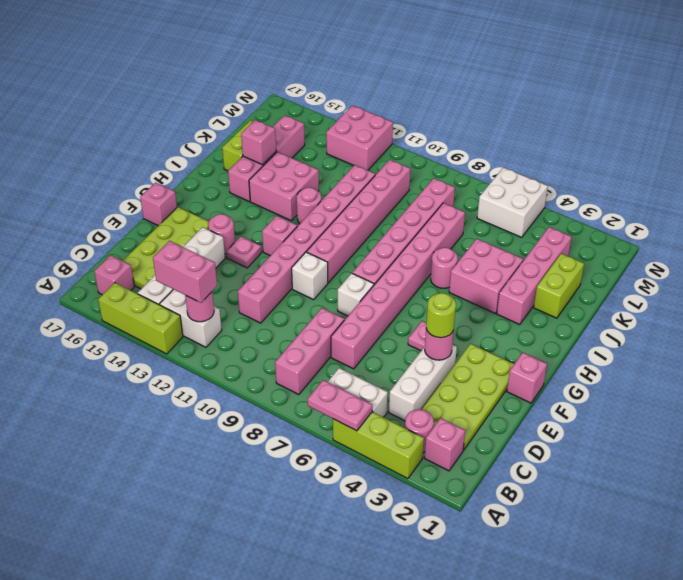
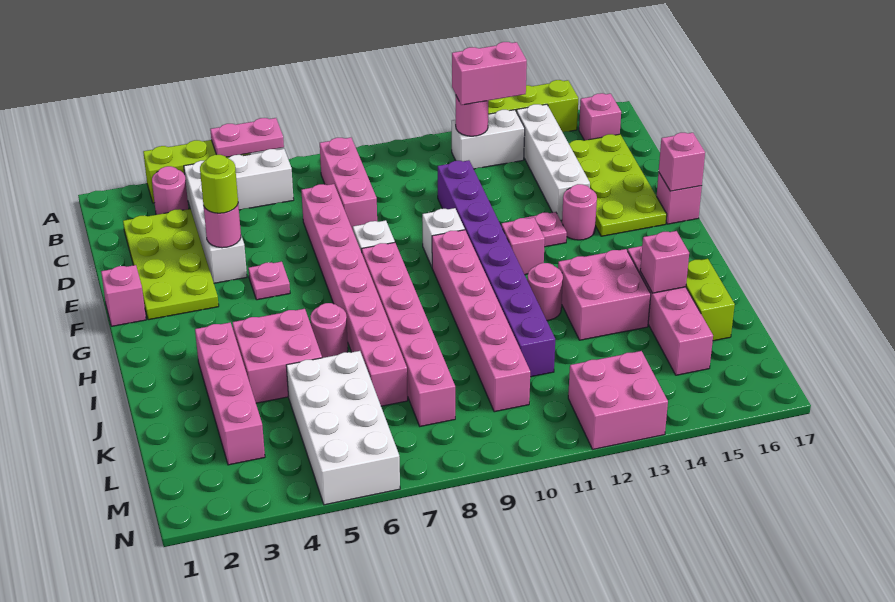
pink 1x1 brick [424,418,465,471] -> pink 1x1 brick moved to [659,133,705,191]
white 1x3 brick [389,345,457,421] -> white 1x4 brick [184,161,247,283]
pink 1x8 brick [238,165,375,323] -> purple 1x8 brick [438,160,555,377]
lime 1x2 brick [534,254,584,318] -> none
white 2x2 brick [477,168,548,237] -> white 2x4 brick [286,351,400,505]

